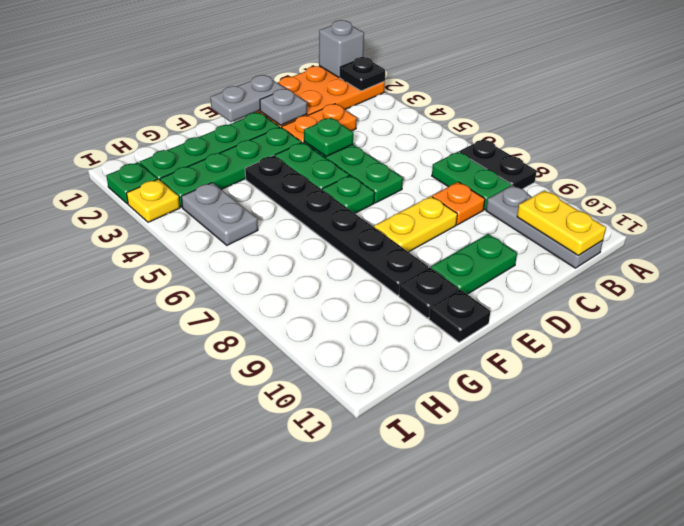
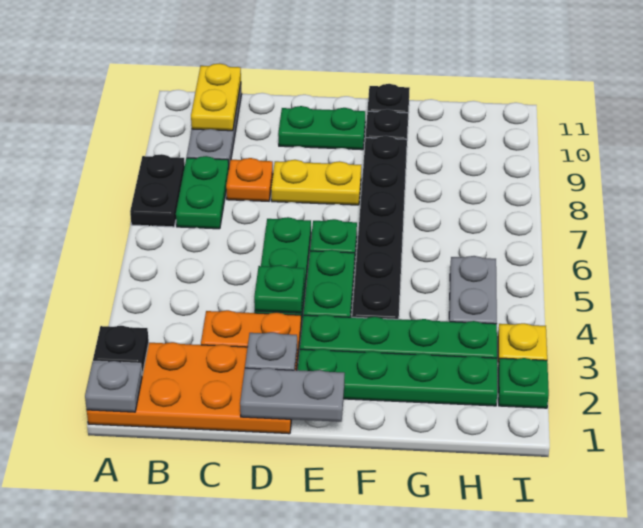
grey 1x1 brick [319,20,364,78] -> grey 1x1 plate [85,361,142,412]

